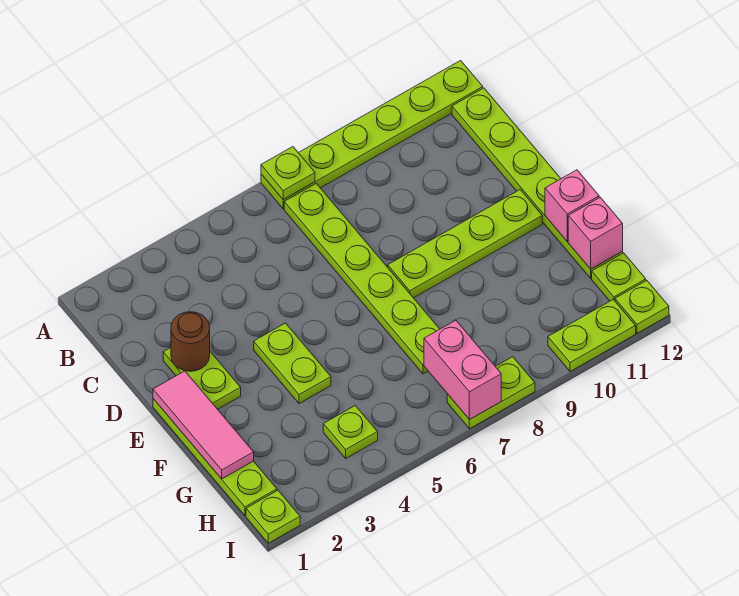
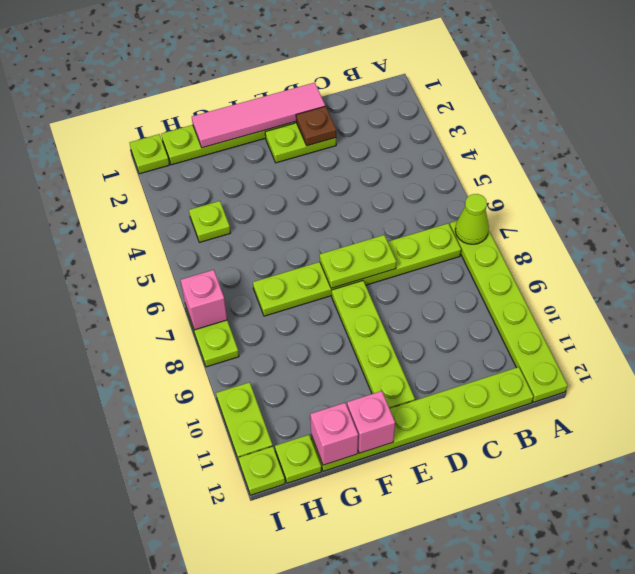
lime 1x1 plate [261,147,315,200] -> lime 1x1 cone [455,194,489,244]
brown 1x1 round brick [171,312,210,371] -> brown 1x1 plate [296,106,336,146]
pink 1x3 tile [153,371,254,479] -> pink 1x4 tile [192,83,325,148]
lime 1x2 plate [254,323,331,404] -> lime 1x2 plate moved to [320,235,396,288]
pink 1x2 brick [424,320,501,420] -> pink 1x1 brick [181,270,227,330]

